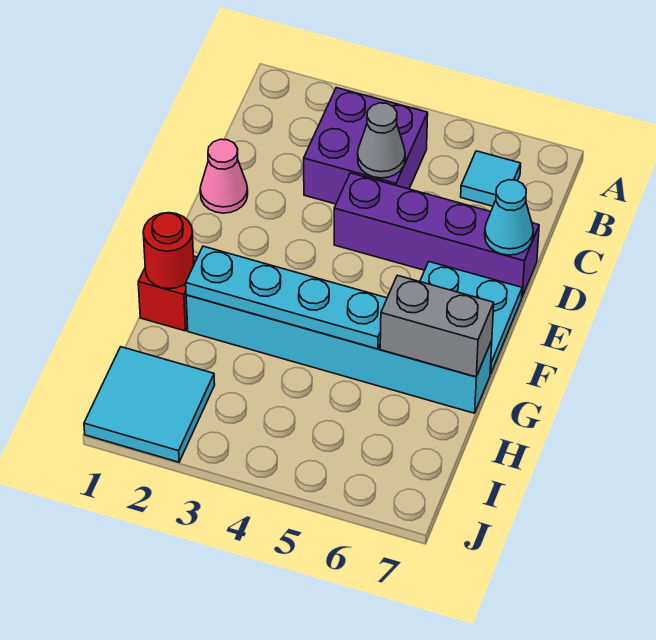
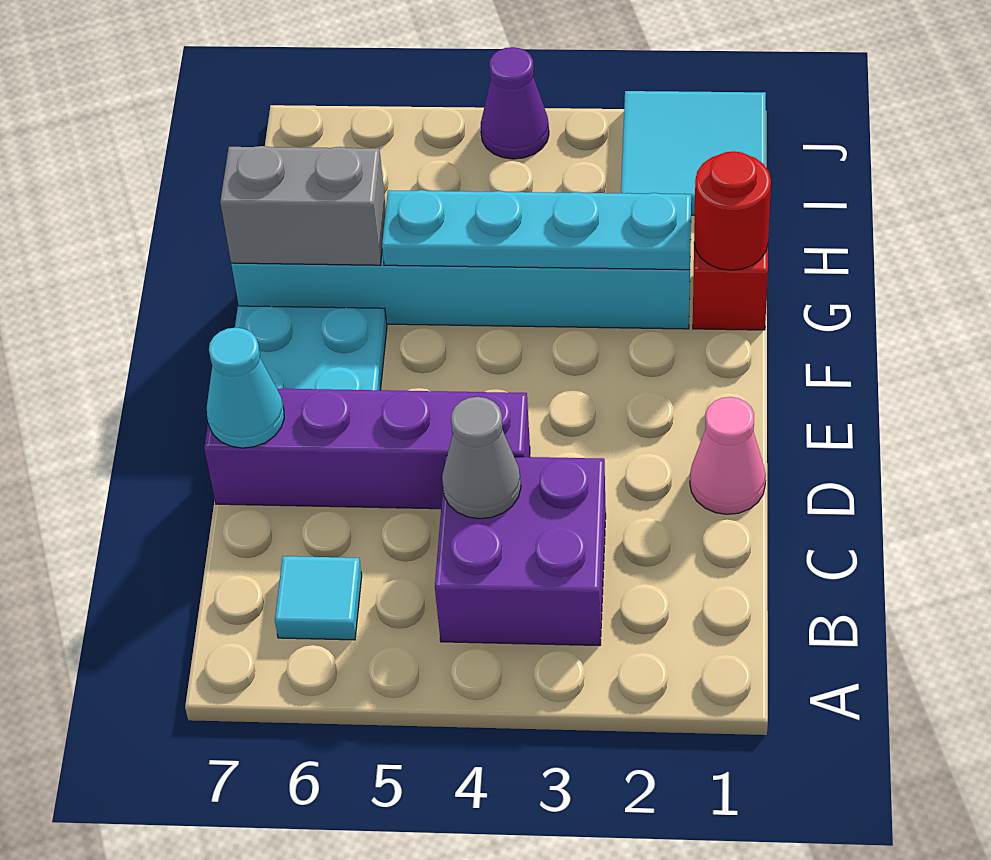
none -> purple 1x1 cone [481,47,549,159]

